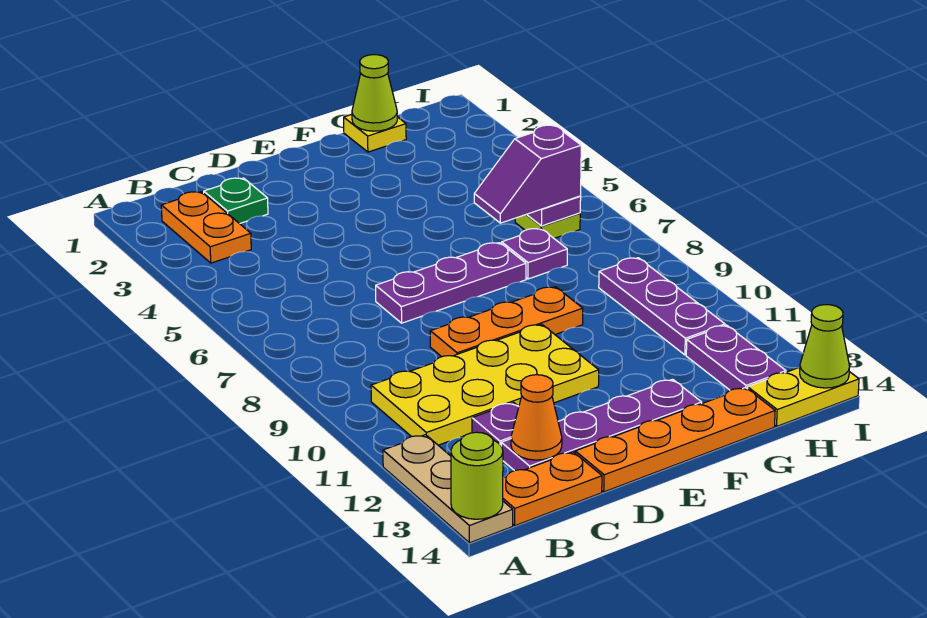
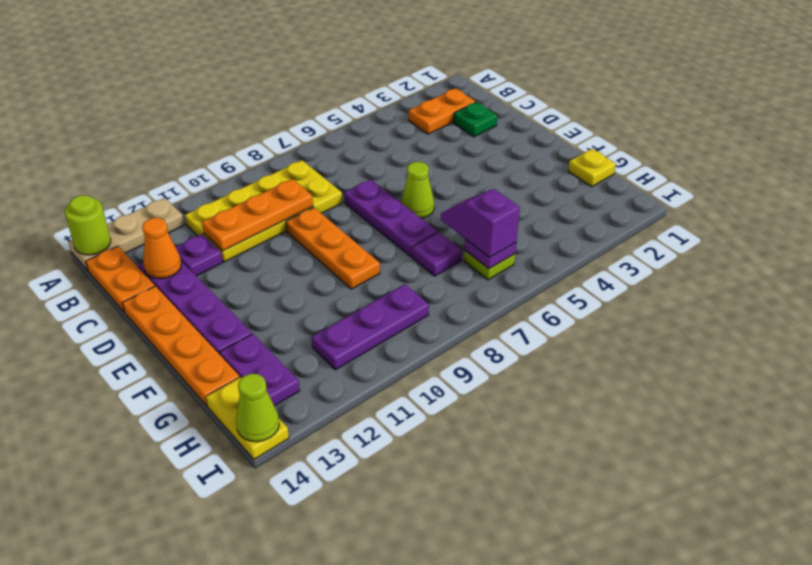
yellow 2x4 plate [371,324,599,445] -> yellow 2x4 plate turned to [185,160,342,262]
none -> orange 1x3 plate [202,179,313,251]
lime 1x1 cone [352,55,397,131] -> lime 1x1 cone moved to [401,162,434,218]
purple 1x2 plate [686,325,786,390] -> purple 1x2 plate turned to [220,334,300,406]

